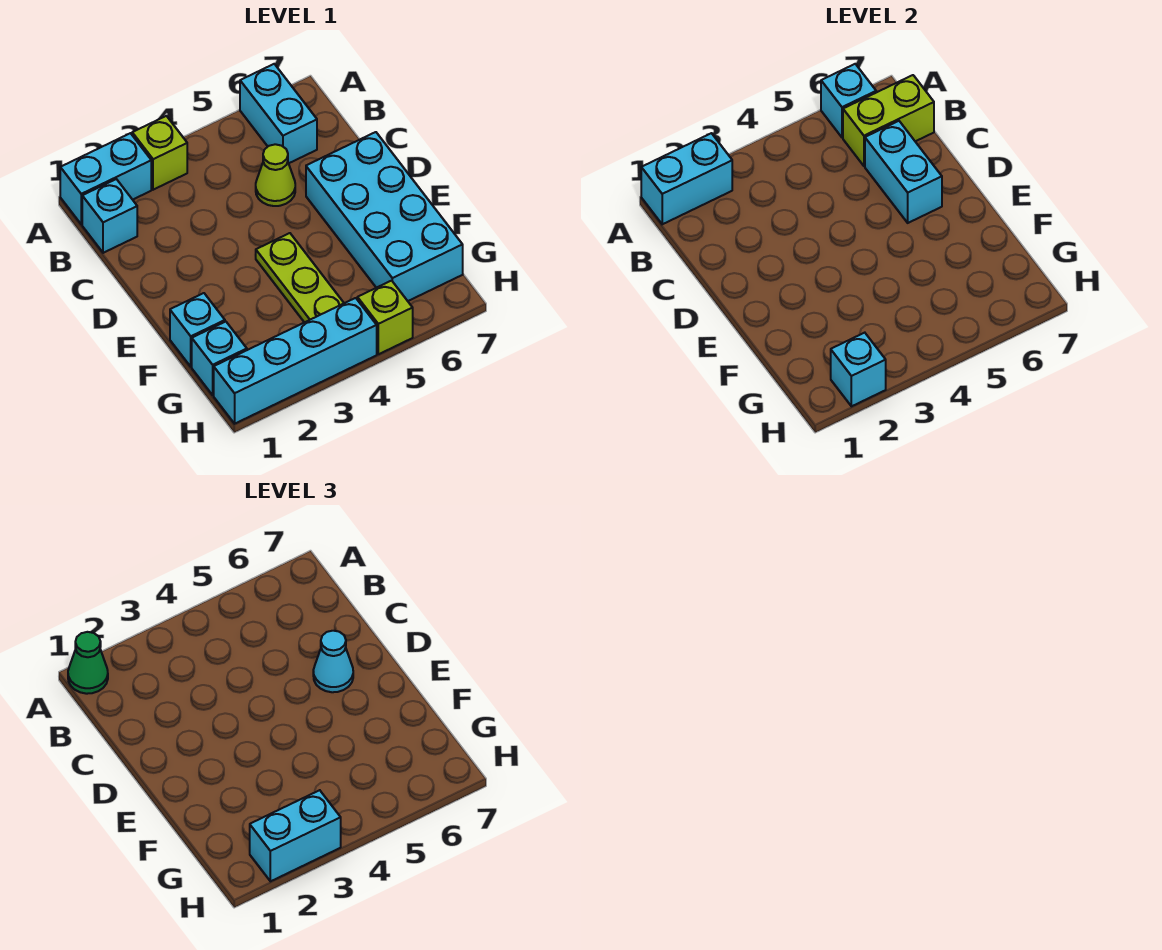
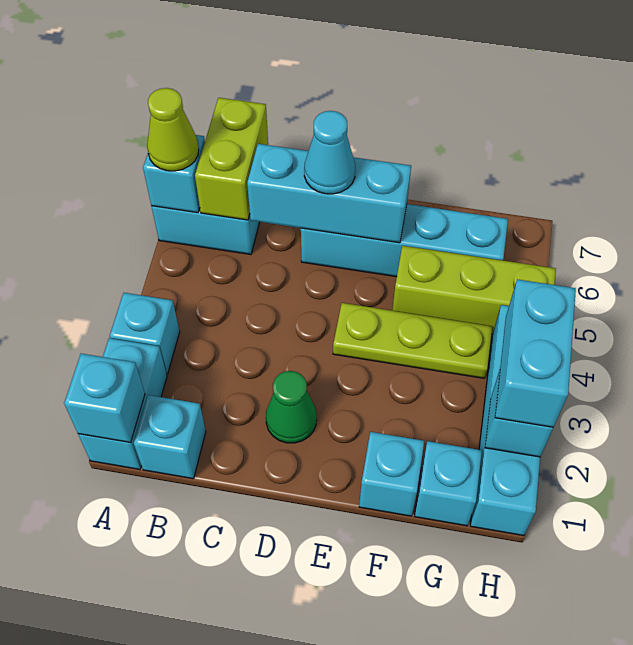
cyan 1x2 brick [641,133,732,224] -> cyan 1x1 brick [64,354,145,443]
green 1x1 cone [68,632,108,694] -> green 1x1 cone moved to [266,371,317,443]
lime 1x1 brick [132,116,187,190] -> cyan 1x1 brick [110,293,180,374]
lime 1x1 cone [256,144,295,206] -> lime 1x1 cone moved to [147,88,199,171]
cyan 1x2 brick [865,121,942,223] -> cyan 1x3 brick [247,144,411,243]
cyan 2x4 brick [306,132,463,301] -> cyan 1x4 brick [301,204,508,277]
lime 1x1 brick [357,281,413,354] -> lime 1x3 brick [392,246,556,334]

